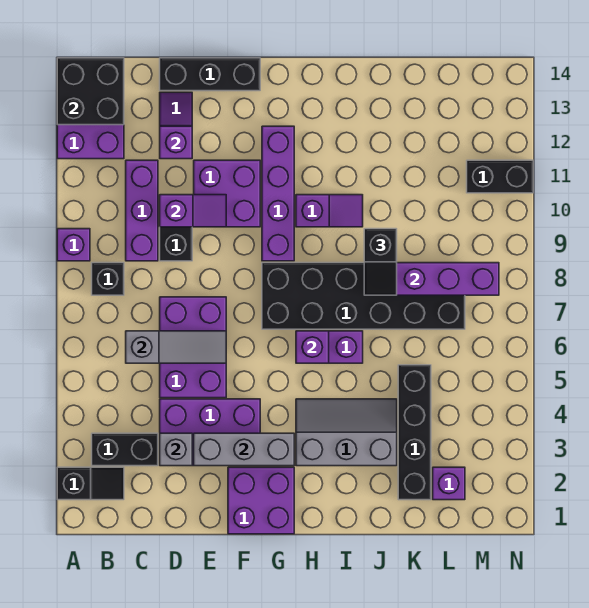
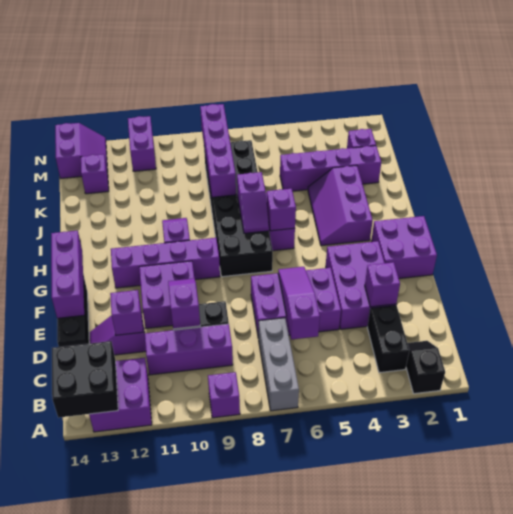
black 1x1 brick [92,263,124,295] -> none
grey 1x3 slope [126,331,226,363] -> purple 1x3 slope [278,267,320,340]
grey 1x1 brick [160,433,192,466] -> purple 1x1 brick [365,262,400,307]
grey 1x3 brick [194,433,294,466] -> grey 1x3 brick moved to [259,318,299,411]
none -> purple 1x3 brick [51,231,84,318]
grey 2x3 slope [296,399,397,466] -> purple 2x3 slope [308,165,373,246]
none -> purple 1x2 slope [237,172,269,233]
black 1x2 slope [364,229,397,295] -> none
black 1x4 brick [398,365,431,500] -> purple 1x4 brick [280,146,381,191]
none -> purple 1x1 brick [81,154,109,194]
black 1x2 brick [467,160,533,193] -> purple 1x2 brick [128,116,156,171]
none -> purple 2x2 slope [55,123,108,179]

